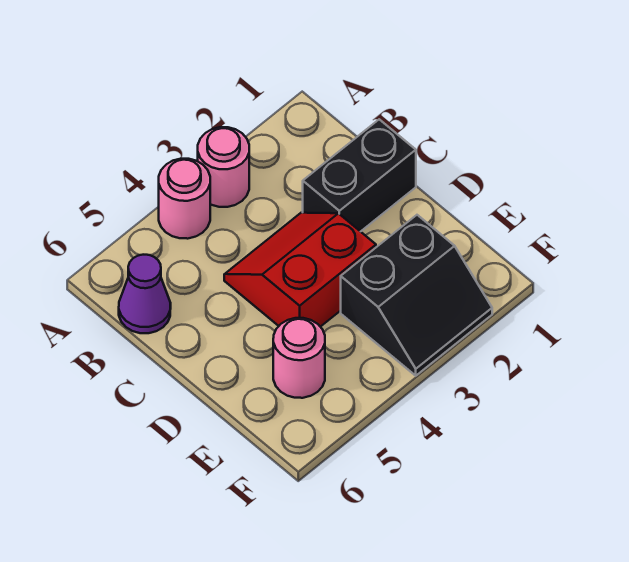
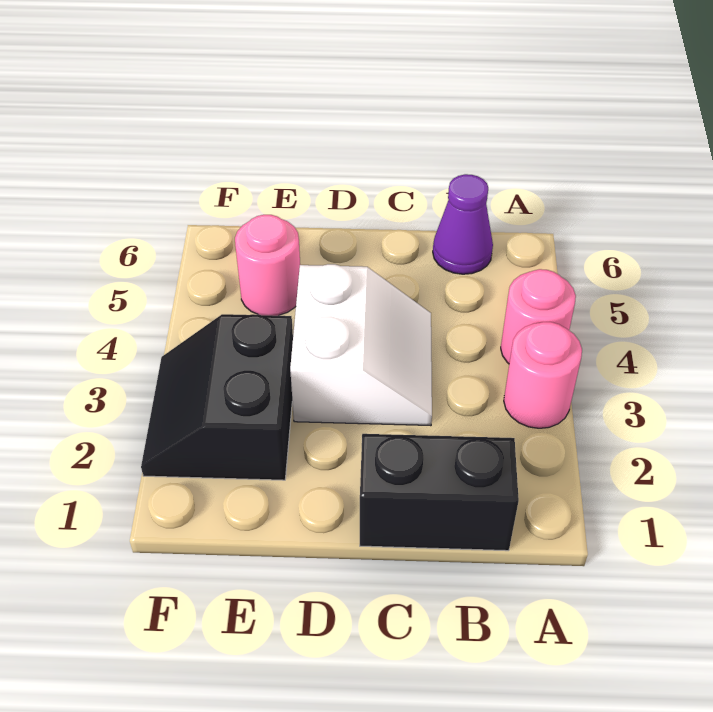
black 1x2 brick [303,119,416,232] -> black 1x2 brick turned to [360,434,519,551]
red 2x2 slope [224,213,376,327] -> white 2x2 slope [290,264,432,426]

